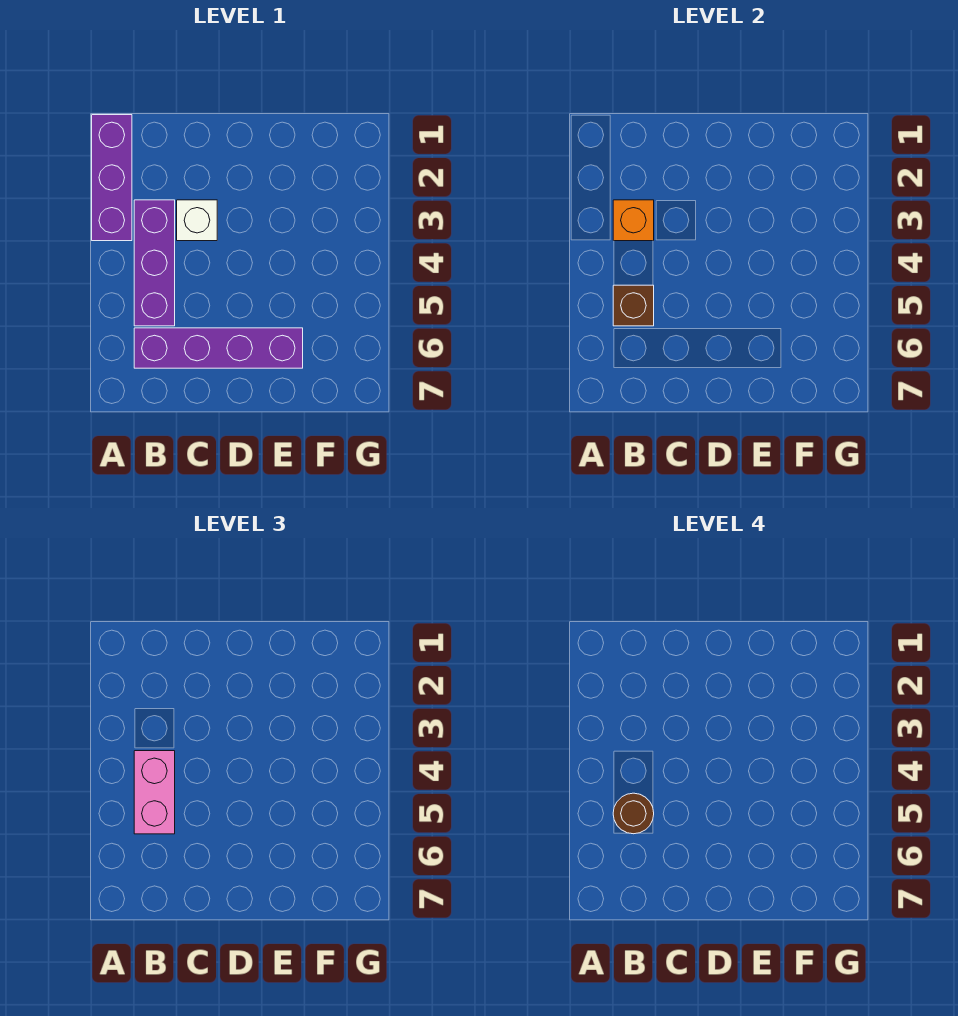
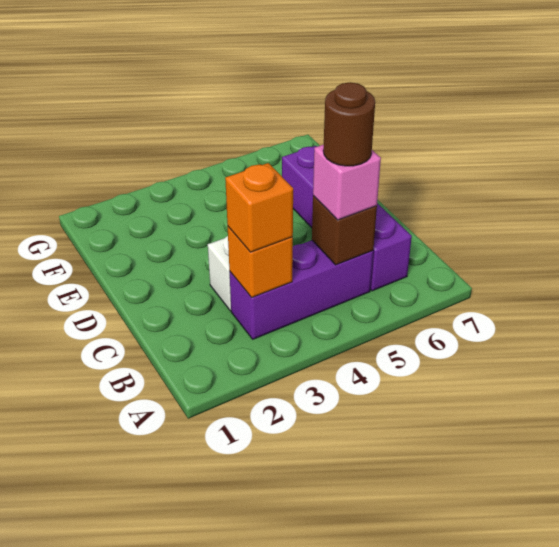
purple 1x3 brick [92,115,132,241] -> none
none -> orange 1x1 brick [225,163,293,252]
pink 1x2 brick [134,751,175,834] -> pink 1x1 brick [313,145,381,220]

